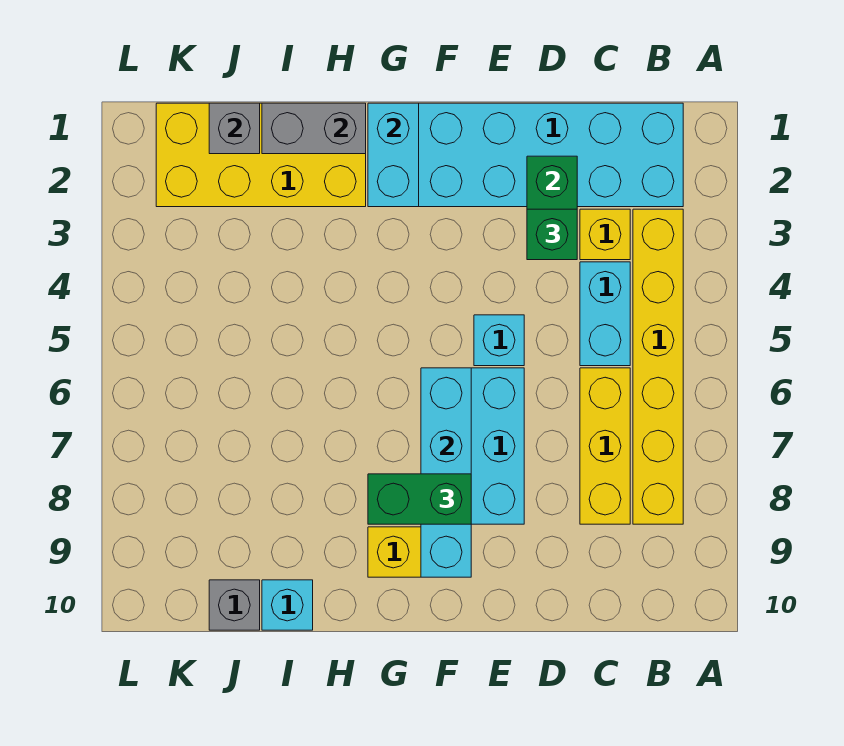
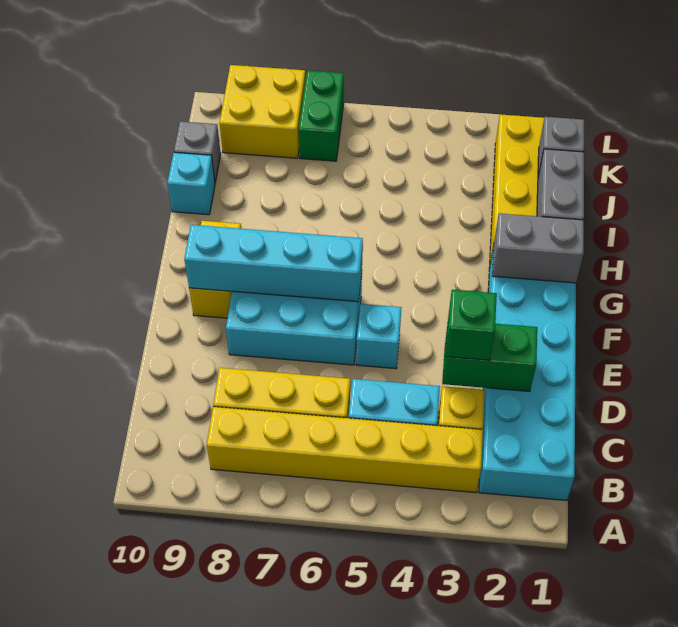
green 1x2 brick [368,474,471,524] -> green 1x2 brick moved to [299,70,344,161]
cyan 1x2 brick [368,103,419,207] -> grey 1x2 brick [492,213,584,283]
none -> yellow 2x2 brick [220,65,305,158]

